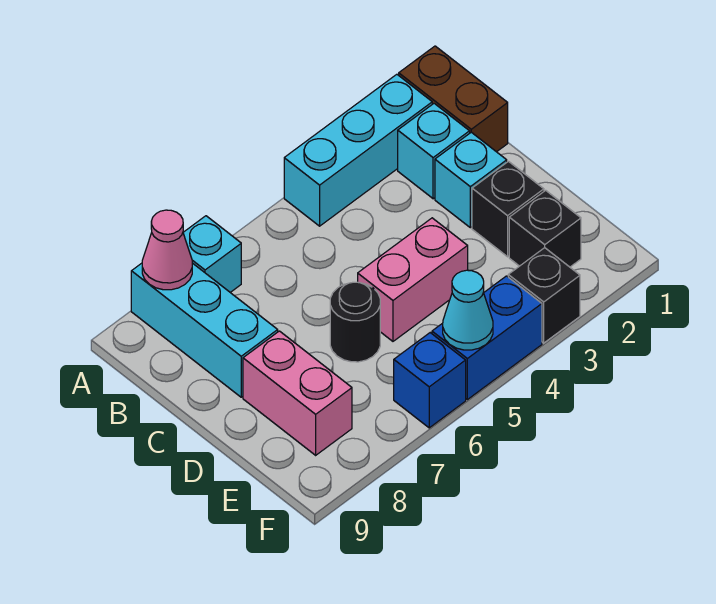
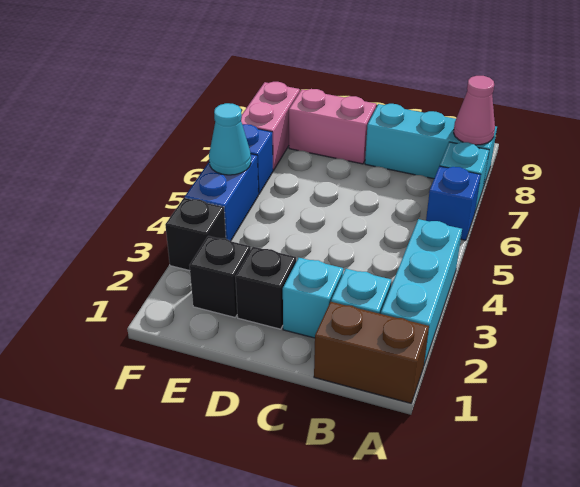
none -> blue 1x1 brick [426,166,481,240]
pink 1x2 brick [358,218,468,341] -> pink 1x2 brick moved to [241,82,300,171]
black 1x1 round brick [330,282,380,362] -> none

